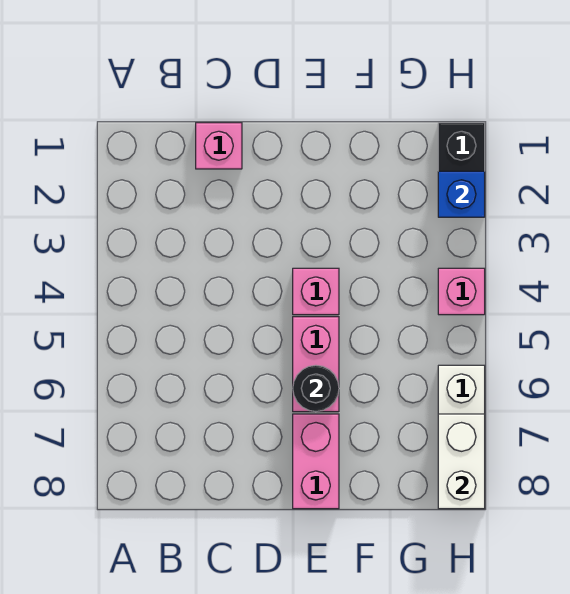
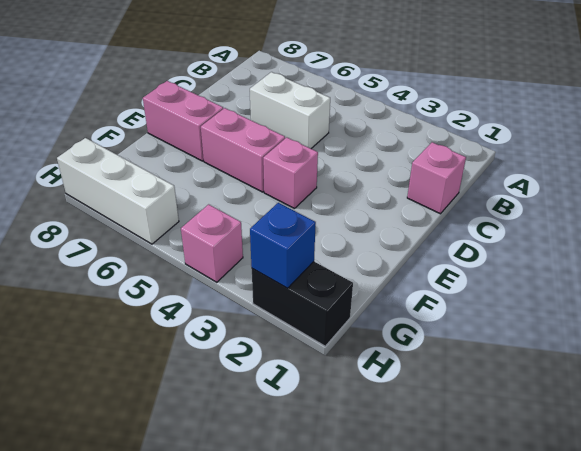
black 1x1 round brick [293,365,339,412] -> none
white 1x2 brick [438,414,485,509] -> white 1x2 brick moved to [250,72,330,149]

